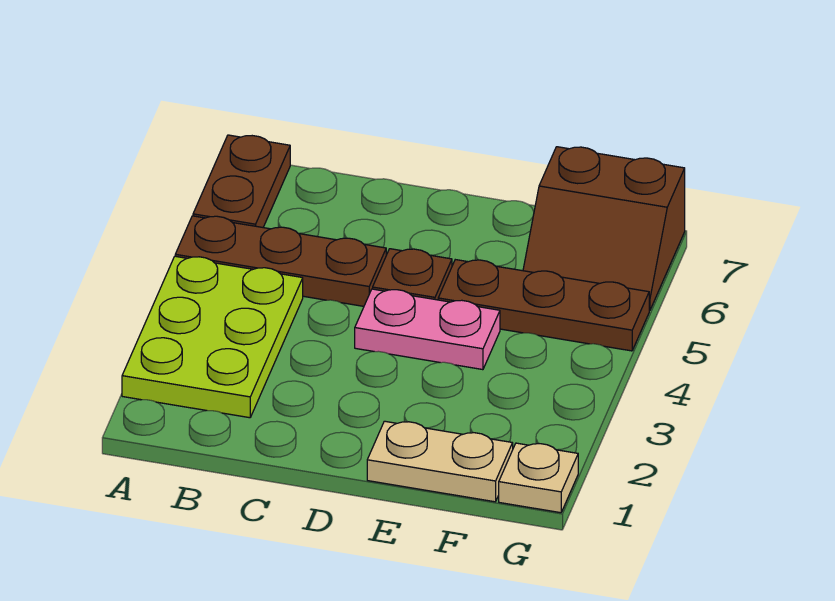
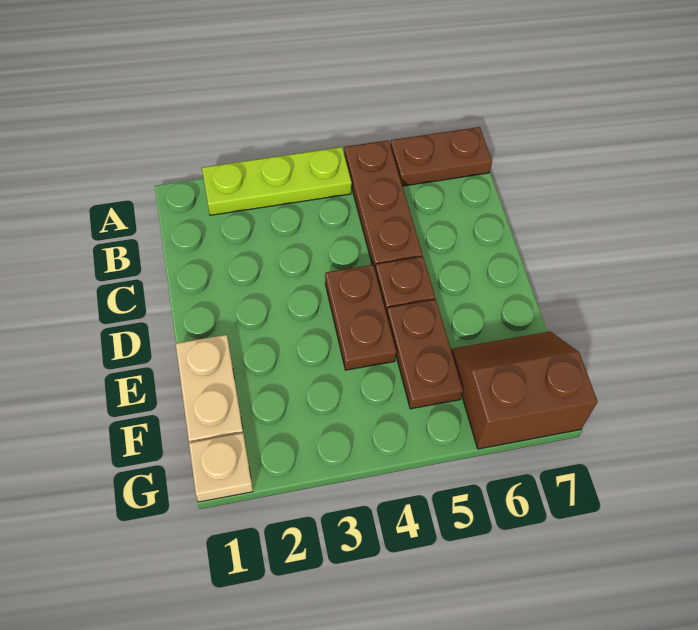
lime 2x3 plate [122,256,303,418] -> lime 1x3 plate [202,147,352,215]
pink 1x2 plate [355,289,500,370] -> brown 1x2 plate [325,265,396,370]
brown 1x3 plate [438,260,649,351] -> brown 1x2 plate [387,300,463,409]
brown 2x2 slope [523,147,685,310] -> brown 2x2 slope turned to [451,331,598,449]

